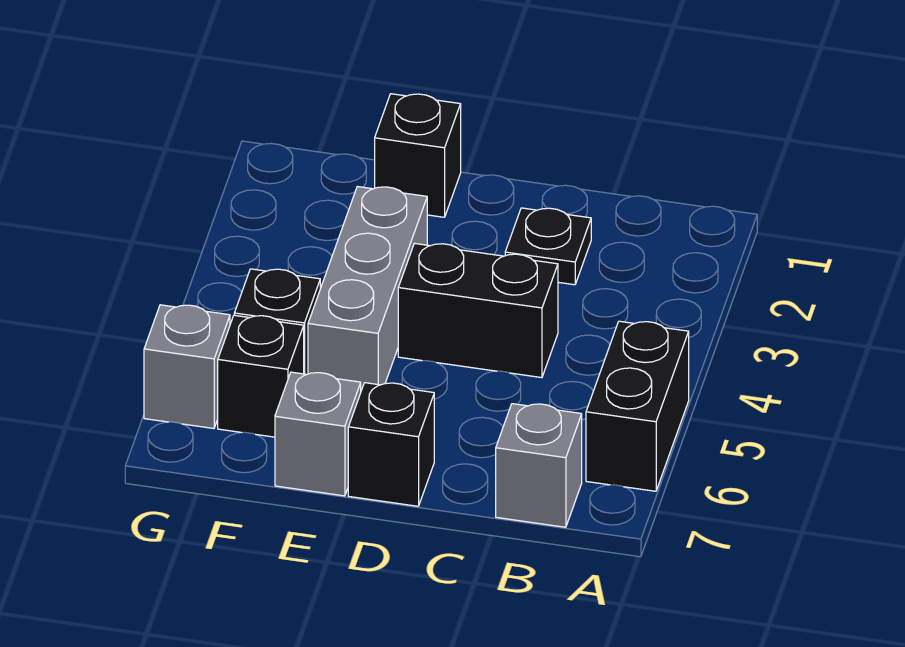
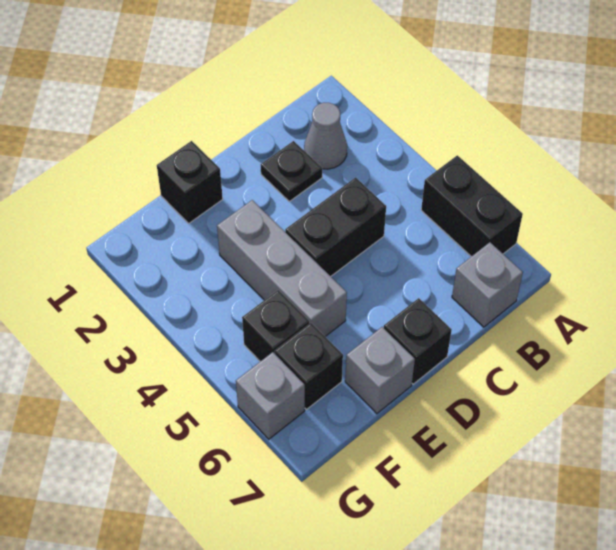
none -> grey 1x1 cone [304,103,347,169]

